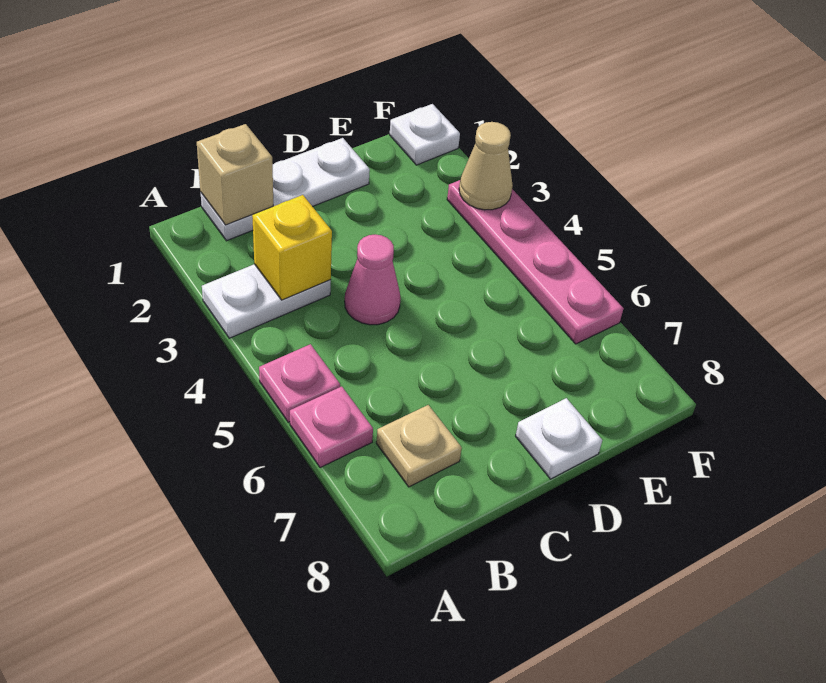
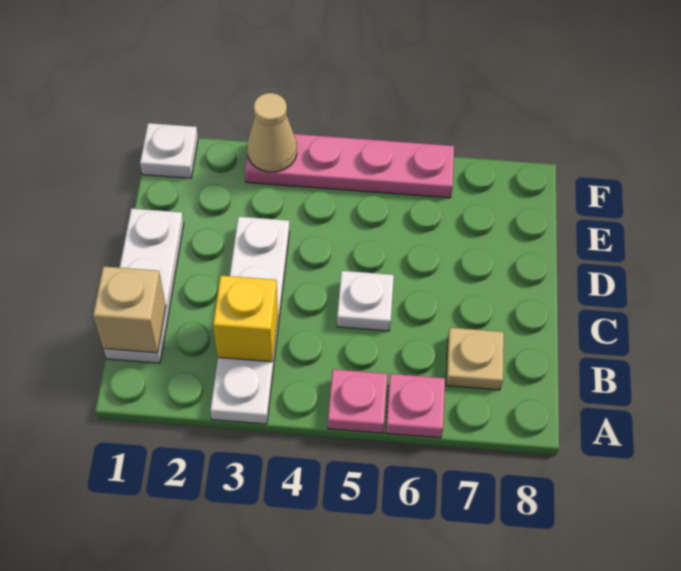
white 1x2 plate [202,264,331,338] -> white 1x4 plate [210,217,290,424]
pink 1x1 cone [345,234,401,325] -> none
white 1x1 plate [516,398,602,479] -> white 1x1 plate moved to [337,271,394,331]

